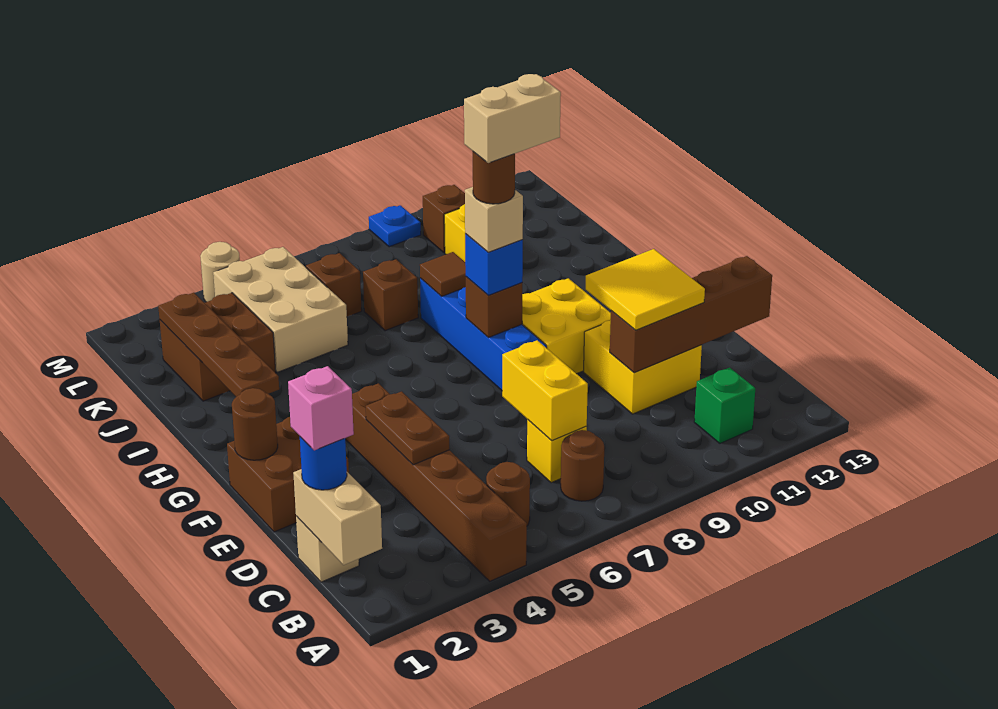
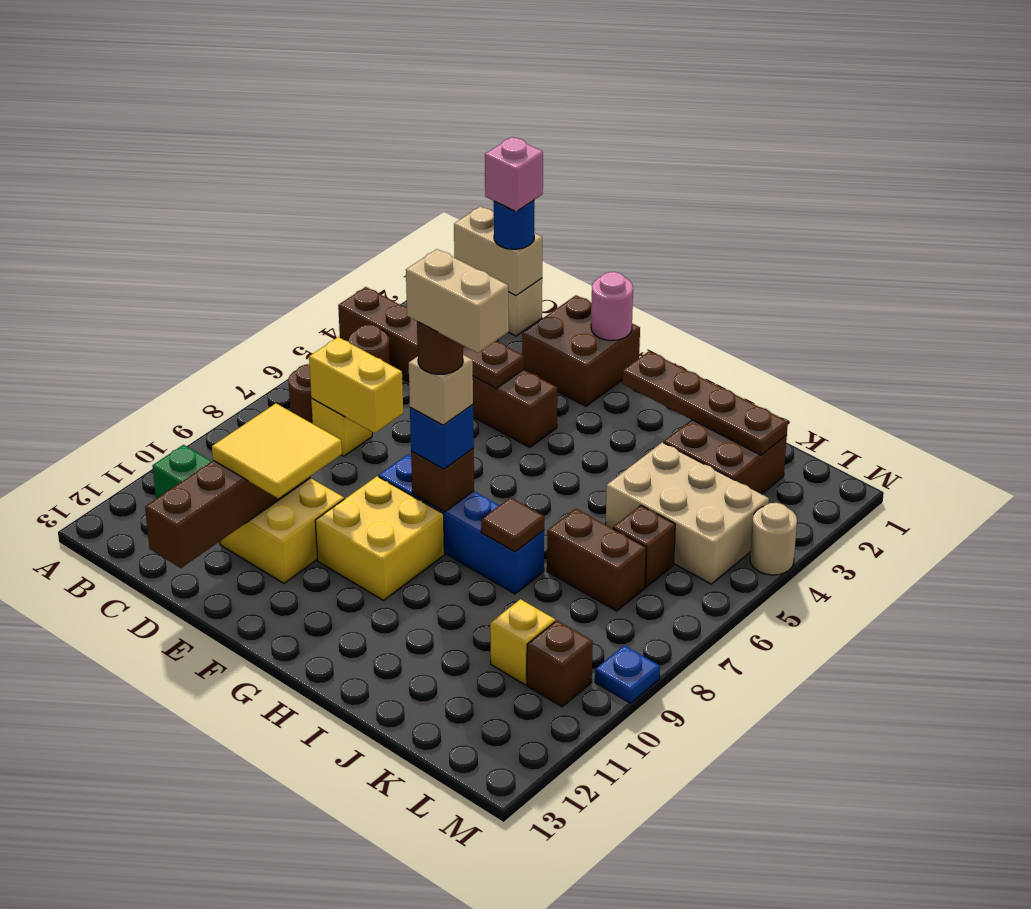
brown 1x1 round brick [232,388,278,460] -> pink 1x1 round brick [591,272,633,340]
tan 1x2 brick [464,74,561,163] -> tan 1x2 brick turned to [406,249,509,353]
brown 1x1 brick [363,259,418,331] -> brown 1x2 brick [547,509,646,611]

